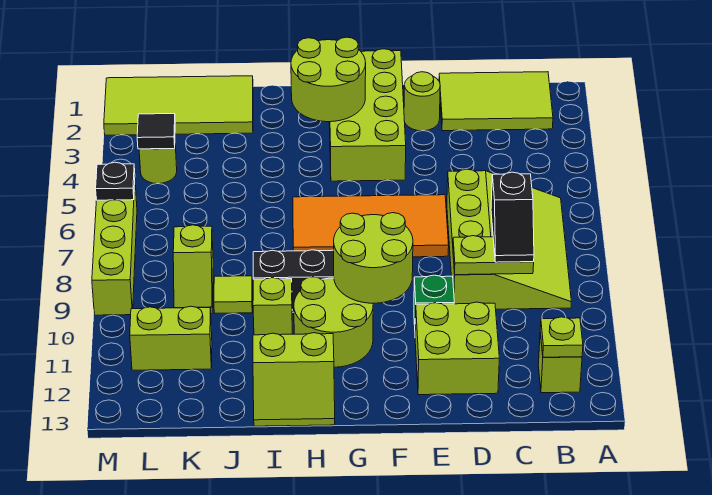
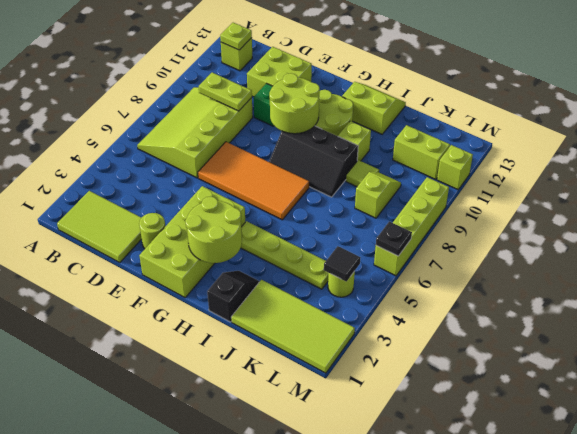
black 1x2 slope [491,172,534,262] -> black 1x2 slope moved to [207,271,260,322]
none -> lime 1x4 plate [241,221,328,289]
none -> lime 1x1 brick [437,145,473,190]

